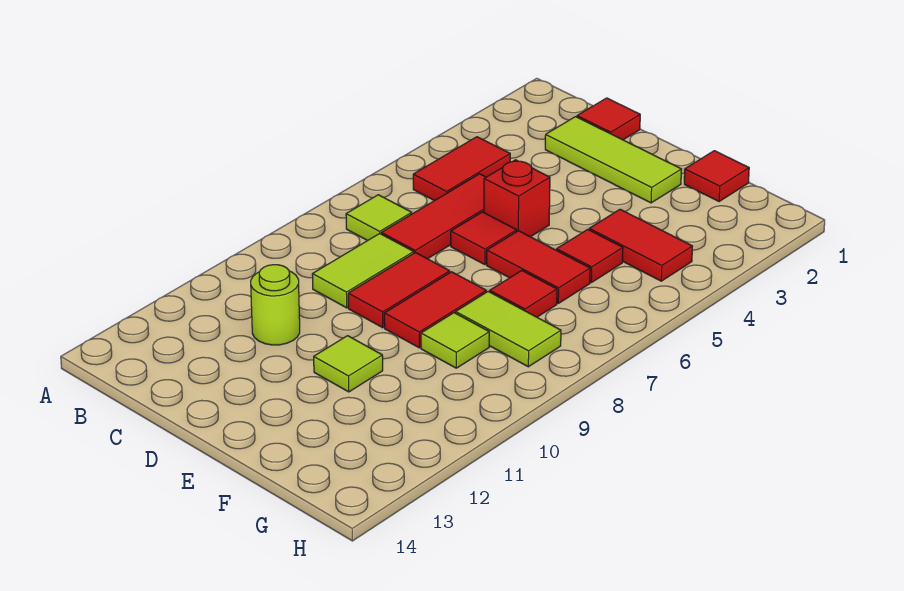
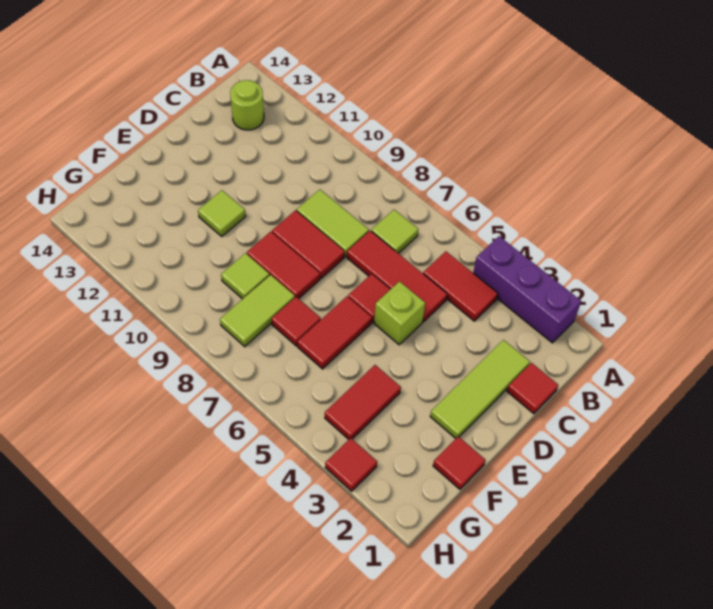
none -> purple 1x3 brick [473,236,581,343]
lime 1x1 round brick [251,265,300,345] -> lime 1x1 round brick moved to [230,80,264,130]
red 1x1 brick [484,160,550,237] -> lime 1x1 brick [374,282,425,345]
red 1x1 tile [557,229,623,283] -> red 1x1 tile moved to [325,438,377,491]

